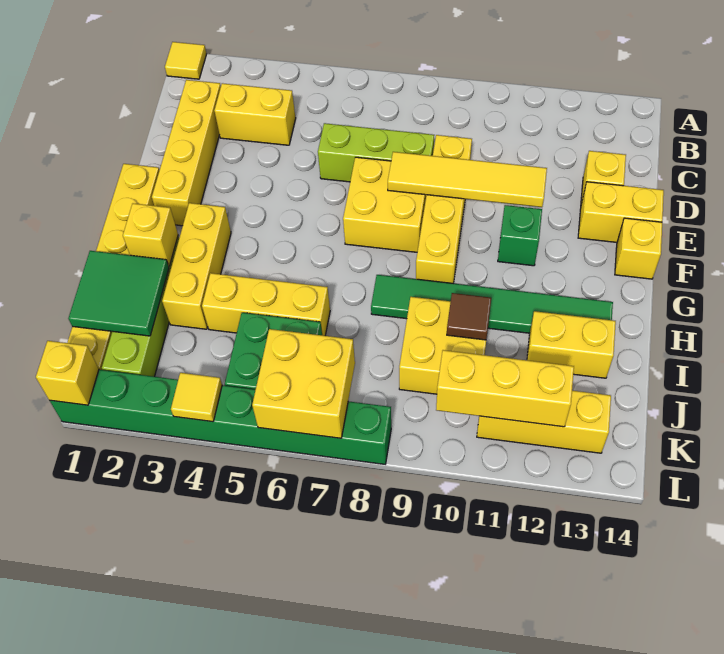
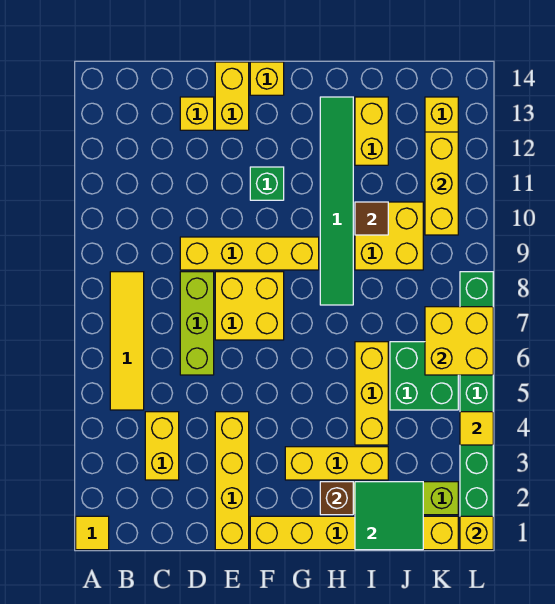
yellow 1x4 brick [152,80,221,226] -> yellow 1x4 brick turned to [215,412,249,550]
yellow 1x4 tile [388,152,547,207] -> yellow 1x4 tile moved to [110,272,144,410]
yellow 1x1 brick [123,203,178,266] -> brown 1x1 brick [320,482,353,515]

